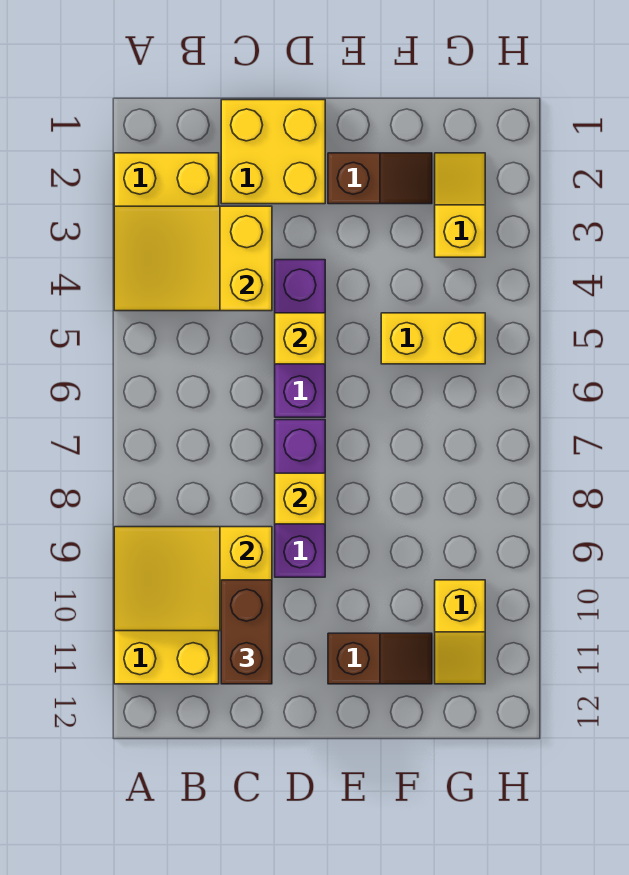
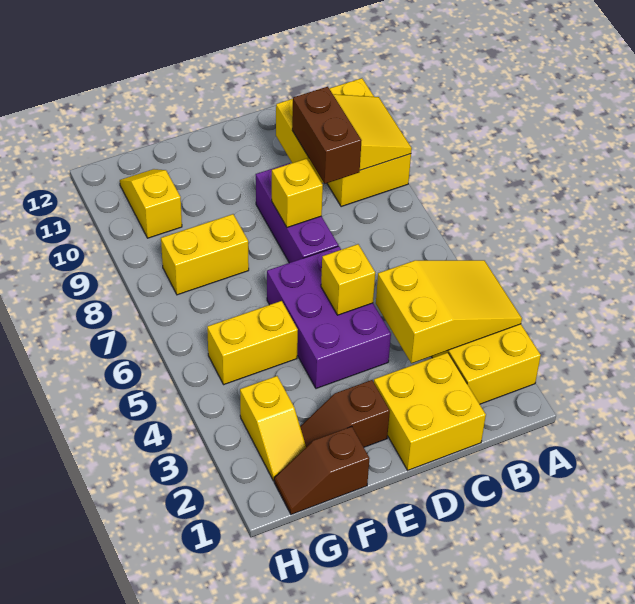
brown 1x2 brick [221,580,272,684] -> brown 1x2 brick moved to [292,87,362,184]
purple 1x3 brick [275,260,325,417] -> purple 2x3 brick [267,246,391,388]
brown 1x2 slope [328,633,432,684] -> brown 1x2 slope moved to [274,426,370,515]
none -> yellow 1x2 brick [161,214,249,295]

